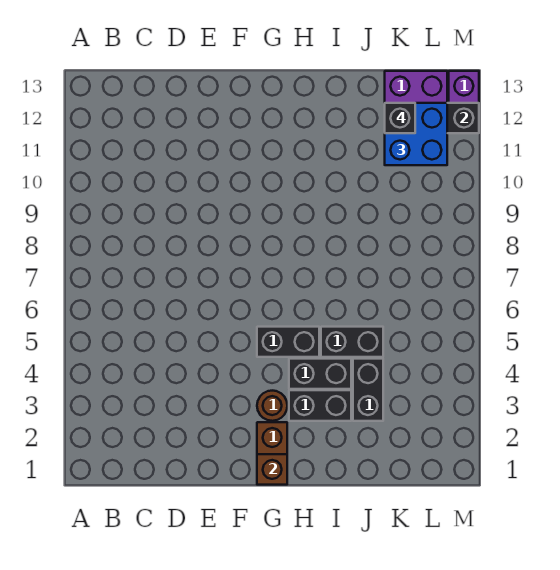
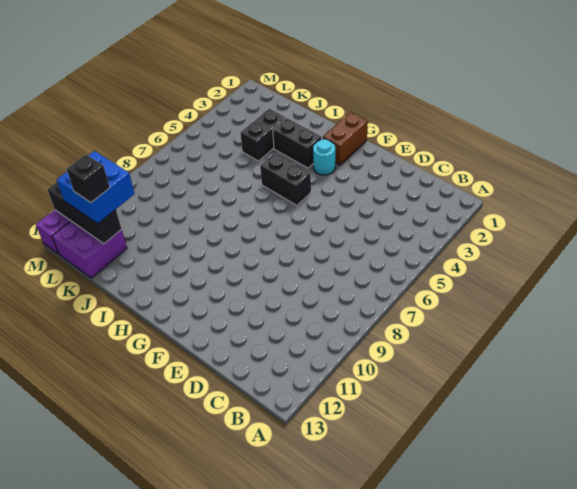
brown 1x1 brick [257,454,287,485] -> none
brown 1x1 round brick [257,391,287,421] -> cyan 1x1 round brick [313,139,335,175]
black 1x2 brick [289,359,351,389] -> none
black 1x2 brick [321,327,383,357] -> none

